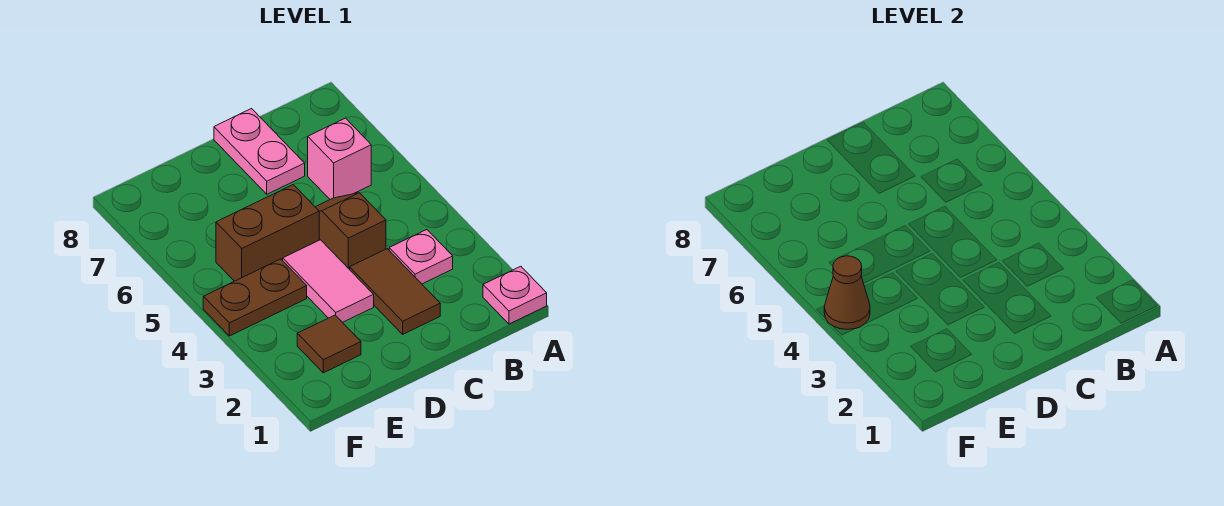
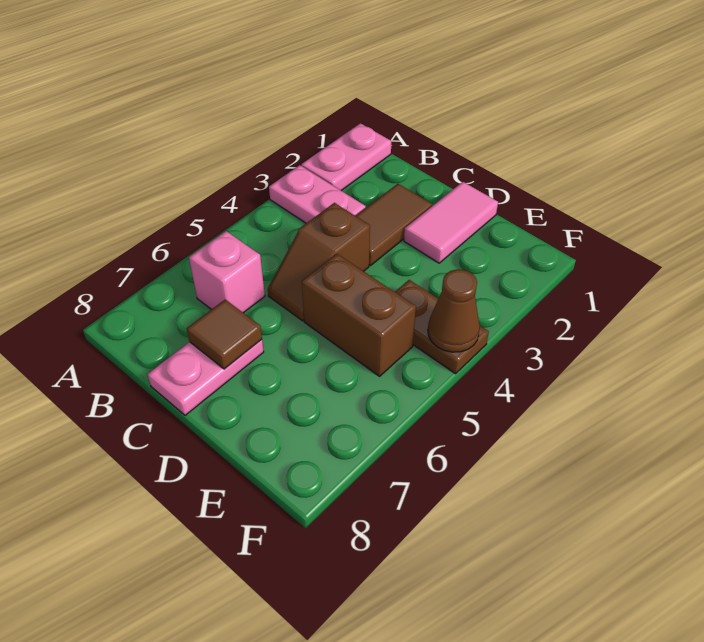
pink 1x1 plate [483,266,547,324] -> pink 1x2 plate [301,123,391,191]
pink 1x1 plate [389,230,453,284] -> pink 1x2 plate [269,165,366,223]
pink 1x2 tile [283,240,374,322] -> pink 1x2 tile moved to [404,182,498,263]
brown 1x1 tile [297,315,361,373] -> brown 1x1 tile moved to [187,299,262,369]

